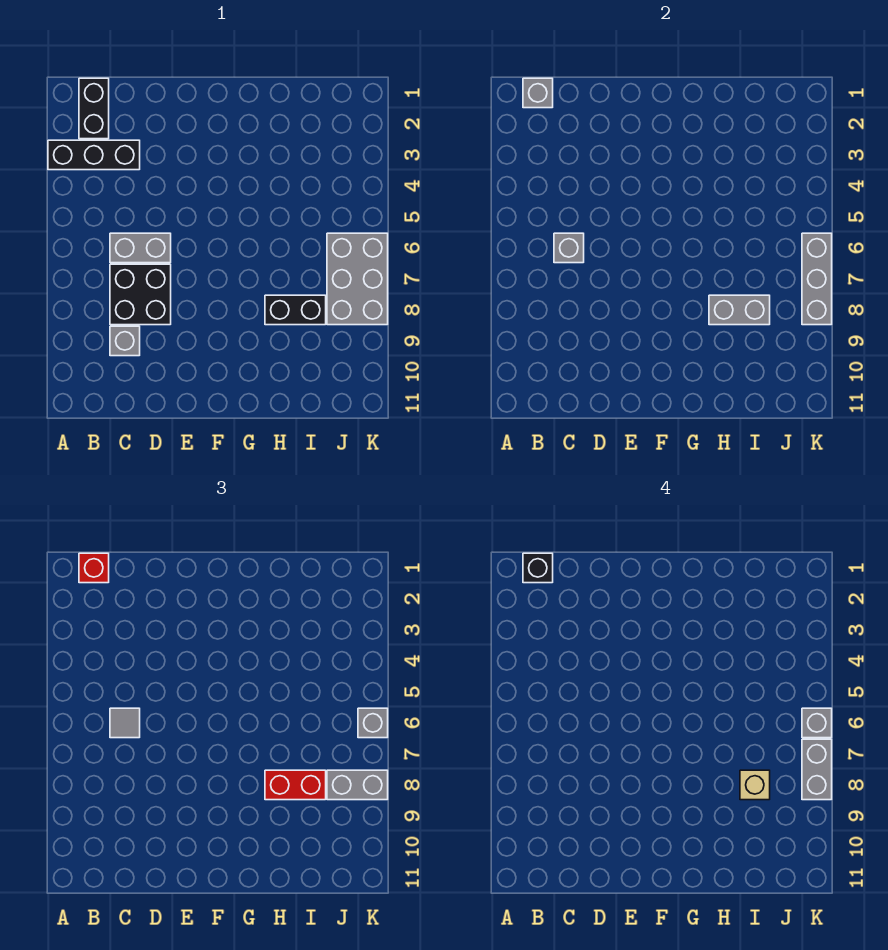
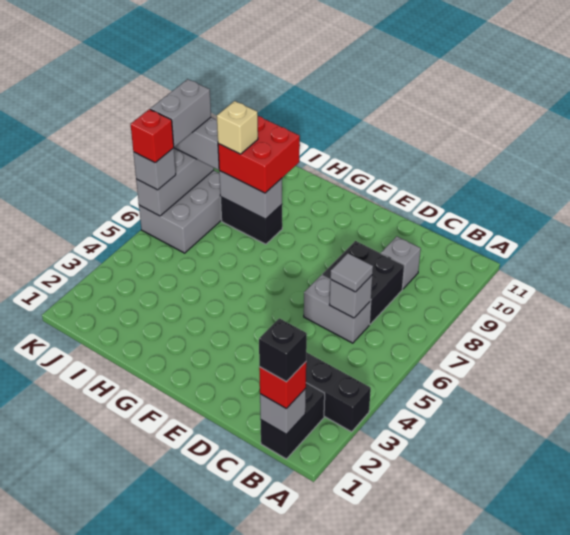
red 1x2 brick [265,770,326,800] -> red 2x2 brick [218,116,300,193]
grey 1x1 brick [802,708,832,738] -> red 1x1 brick [131,109,174,163]

